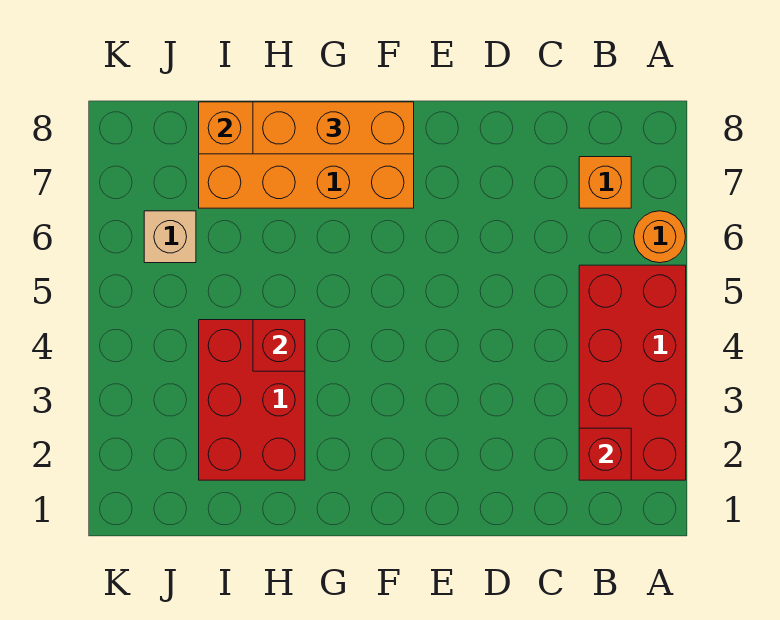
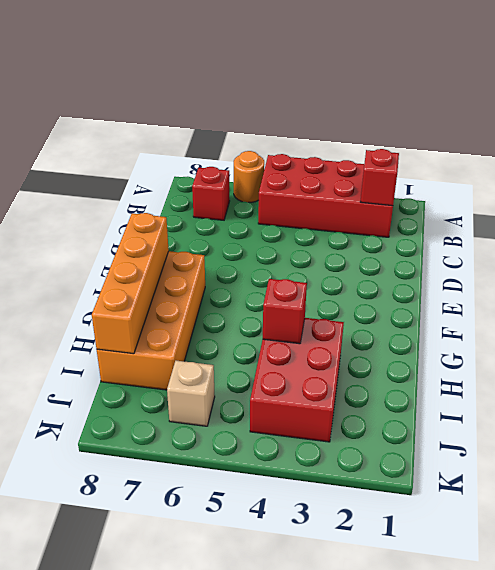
orange 1x1 brick [579,157,631,208] -> red 1x1 brick [192,167,230,220]
orange 1x3 brick [253,102,414,154] -> none
red 2x3 brick [199,320,305,480] -> red 2x3 brick turned to [250,318,344,442]

